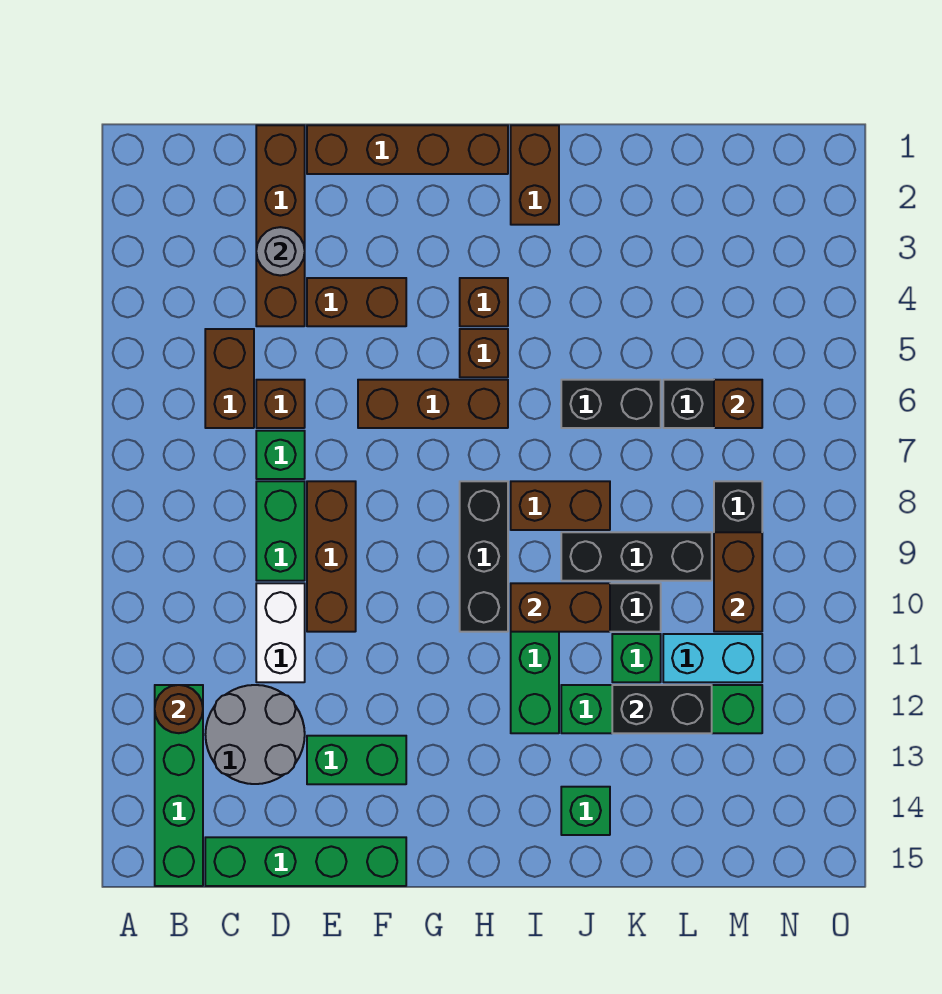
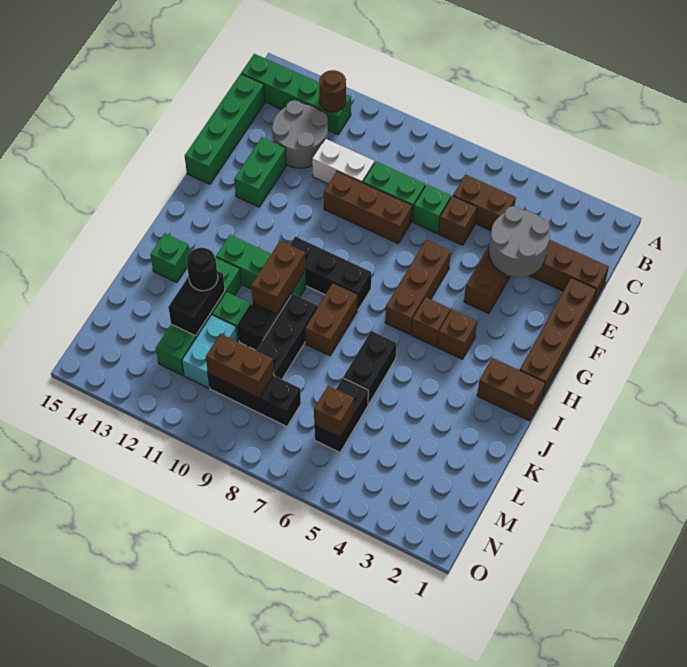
grey 1x1 round brick [256,227,305,276] -> grey 2x2 round brick [489,206,550,277]
none -> black 1x1 round brick [187,248,218,291]

